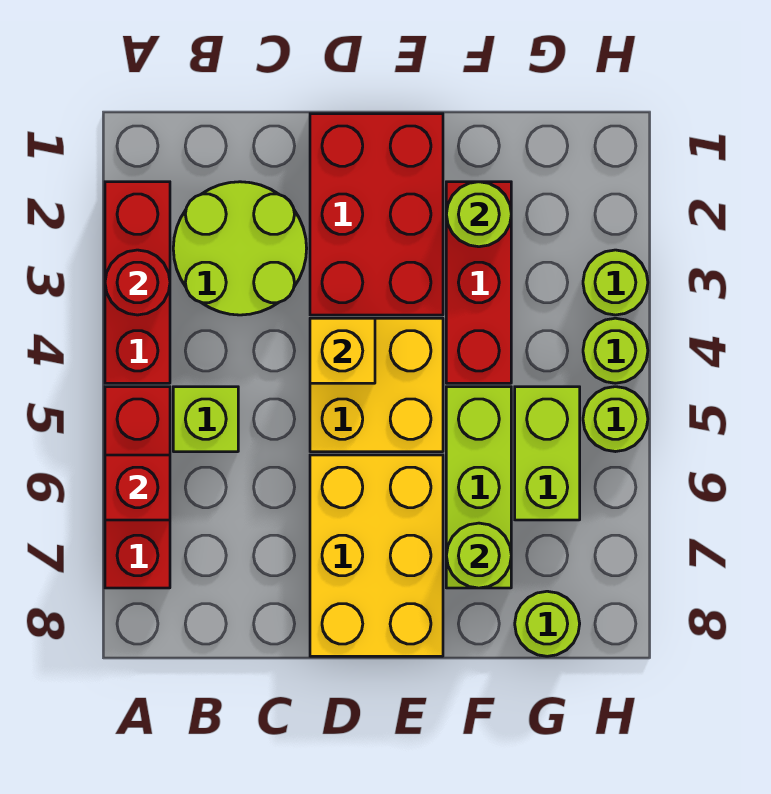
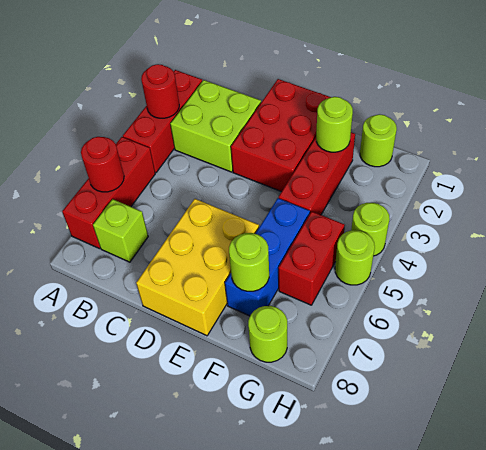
red 1x1 brick [105,455,170,520] -> red 1x1 round brick [81,137,124,192]
lime 2x2 round brick [173,182,307,315] -> lime 2x2 brick [170,80,261,172]
lime 1x1 brick [173,387,238,452] -> lime 1x1 brick moved to [93,199,148,262]
yellow 2x2 brick [310,318,443,452] -> none
yellow 1x1 brick [310,318,375,383] -> none
lime 1x3 brick [446,387,511,588] -> blue 1x3 brick [225,198,310,316]
lime 1x2 brick [515,387,580,520] -> red 1x2 brick [279,212,345,305]
lime 1x1 round brick [583,250,648,315] -> lime 1x1 round brick moved to [360,114,397,167]

